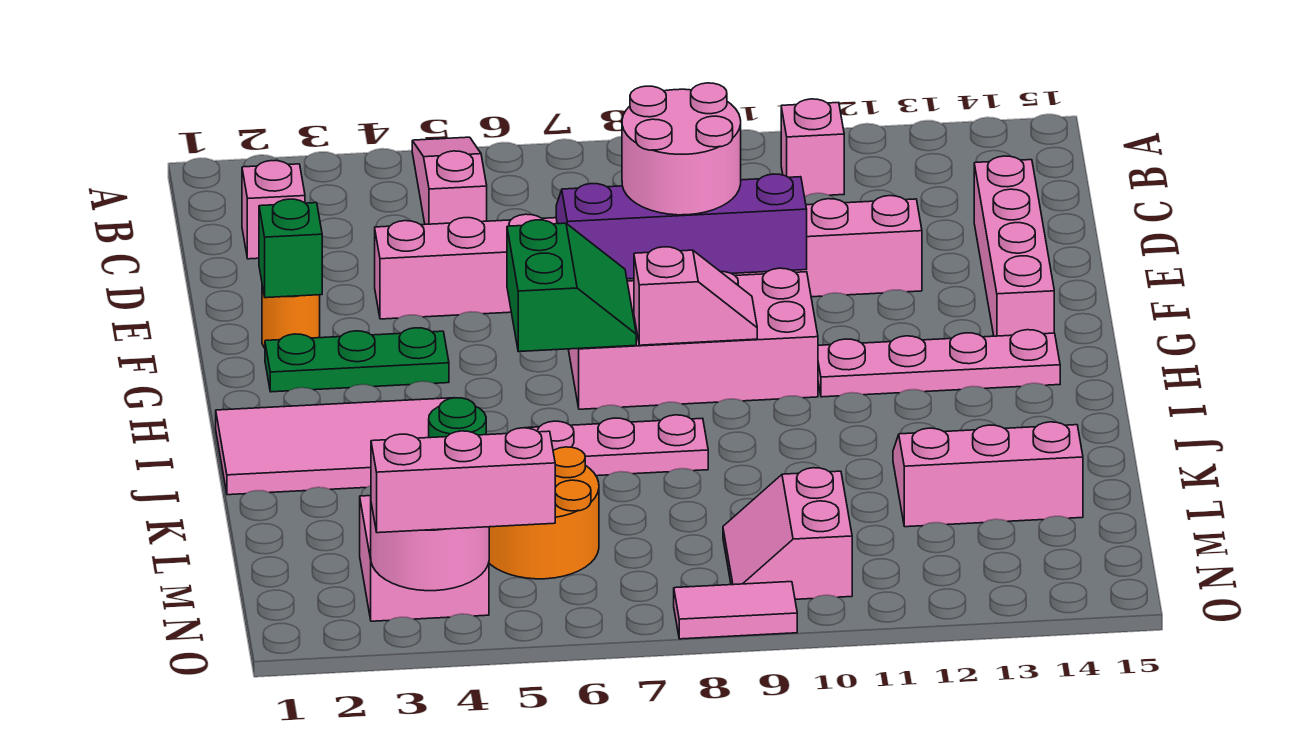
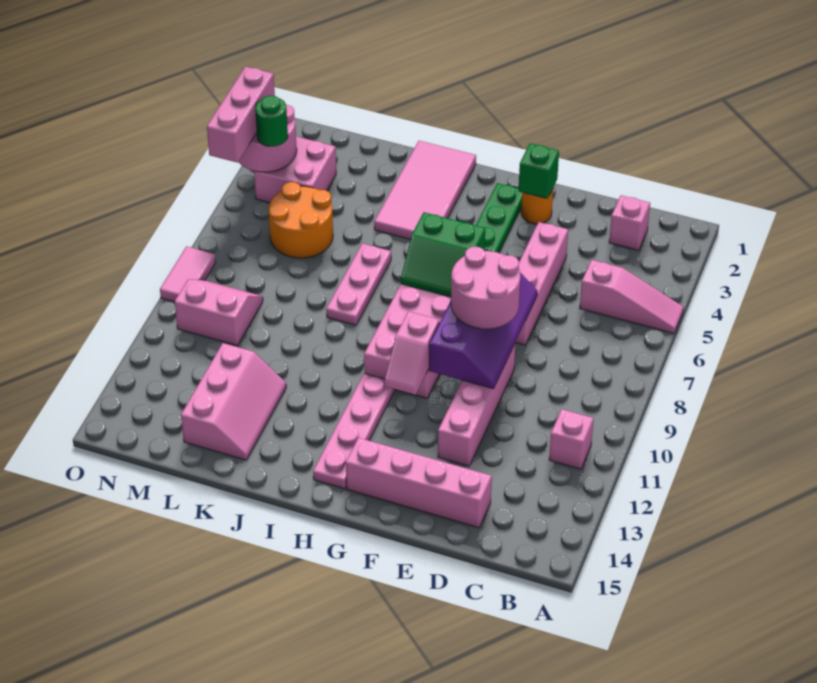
pink 1x2 slope [634,247,757,345] -> pink 1x2 slope moved to [384,311,439,395]

